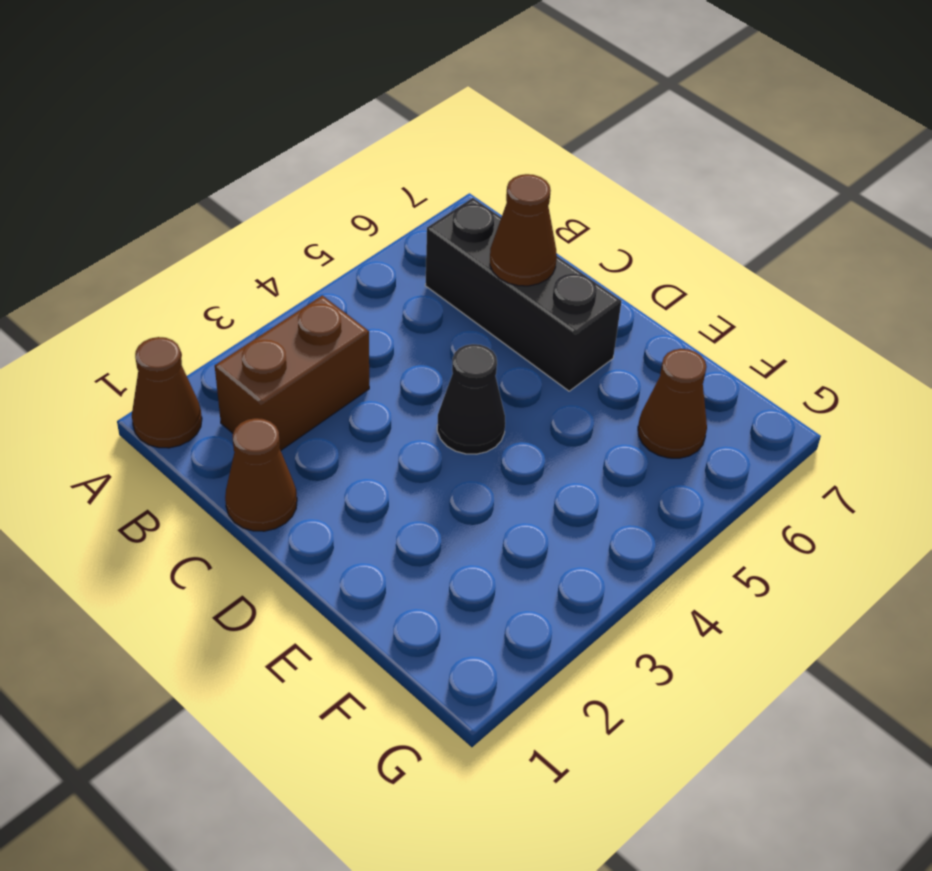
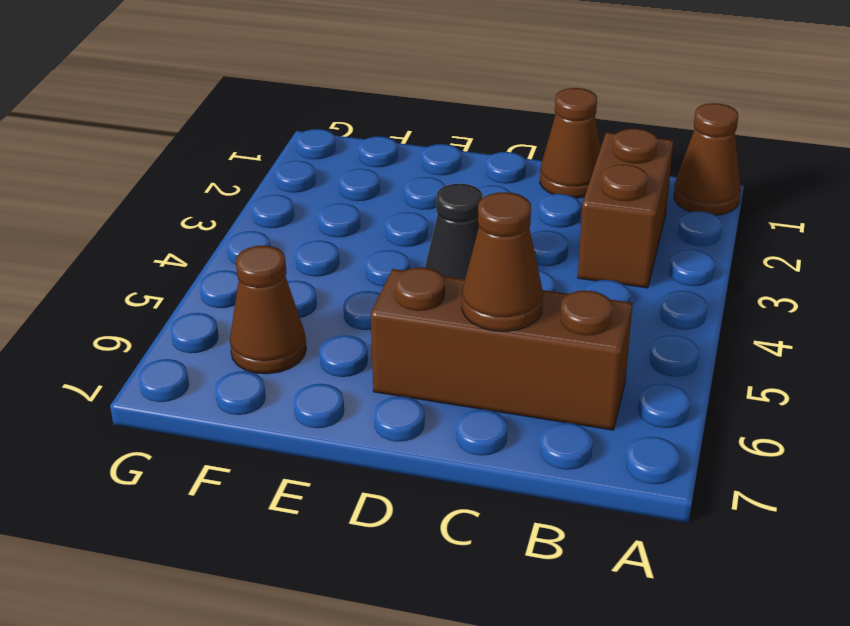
black 1x3 brick [425,198,622,391] -> brown 1x3 brick [370,267,633,430]

